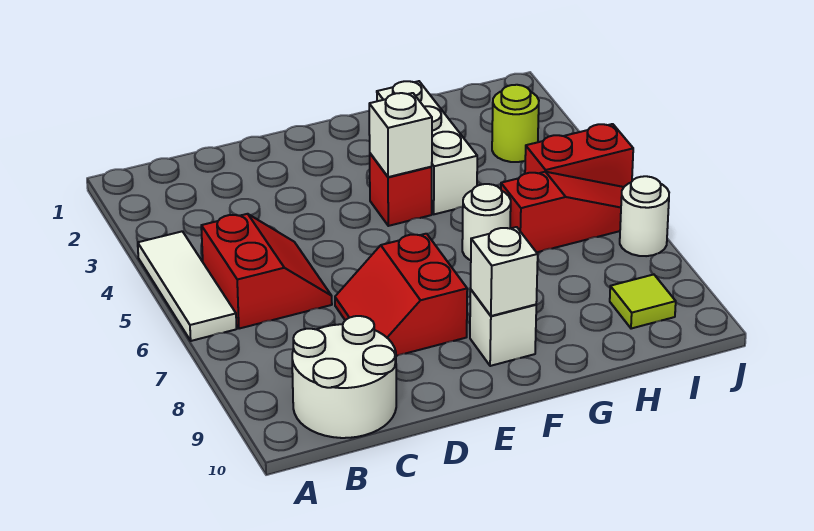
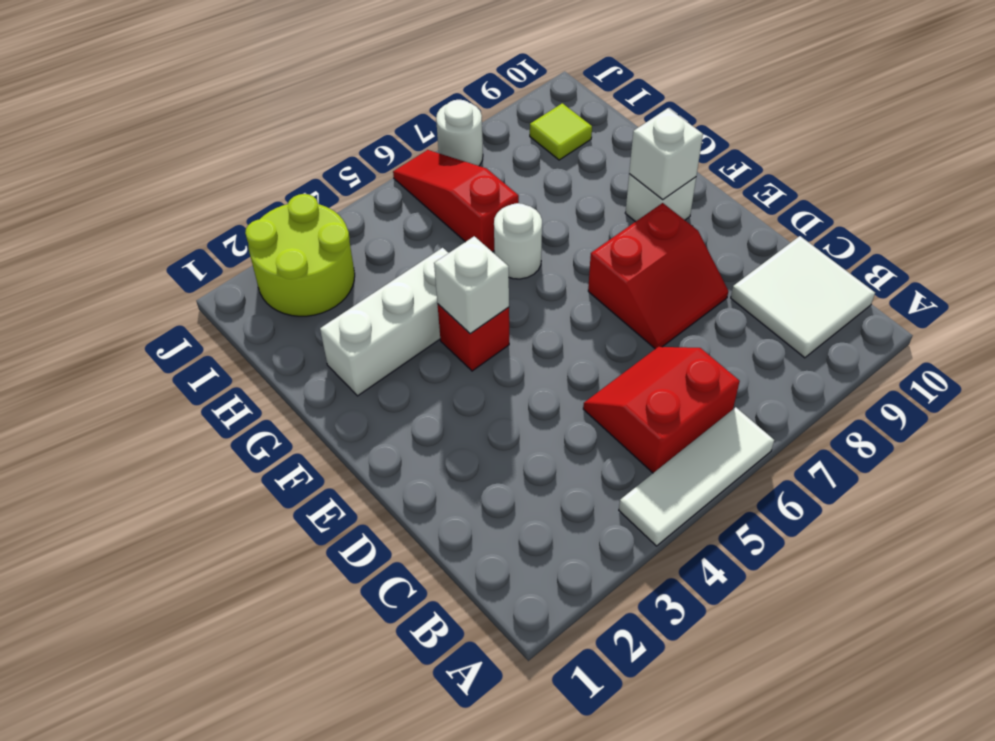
white 2x2 round brick [292,316,396,438] -> white 2x2 tile [731,236,875,358]
lime 1x1 round brick [492,85,539,162] -> lime 2x2 round brick [245,194,355,316]
red 1x2 brick [525,124,633,187] -> none

